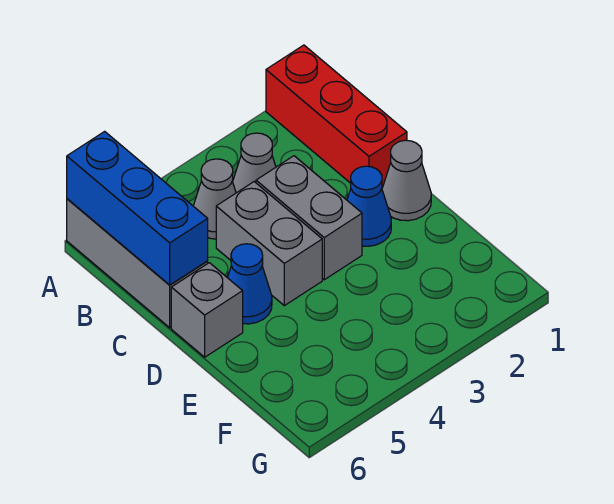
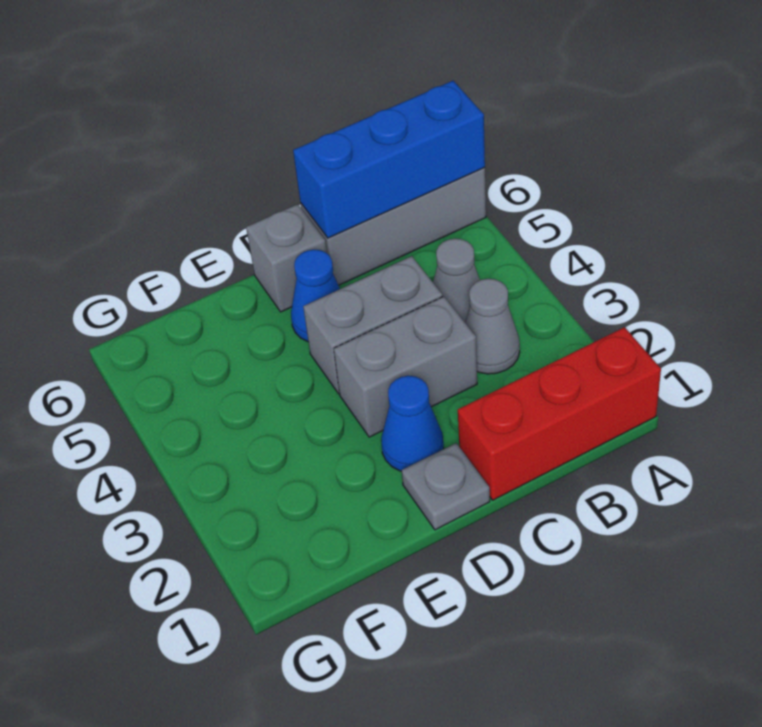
grey 1x1 cone [382,140,431,221] -> grey 1x1 plate [402,443,490,530]

